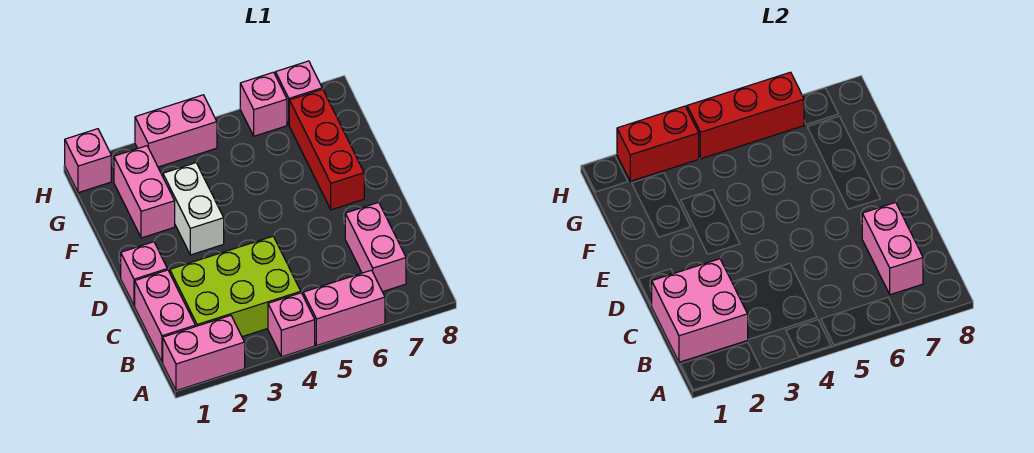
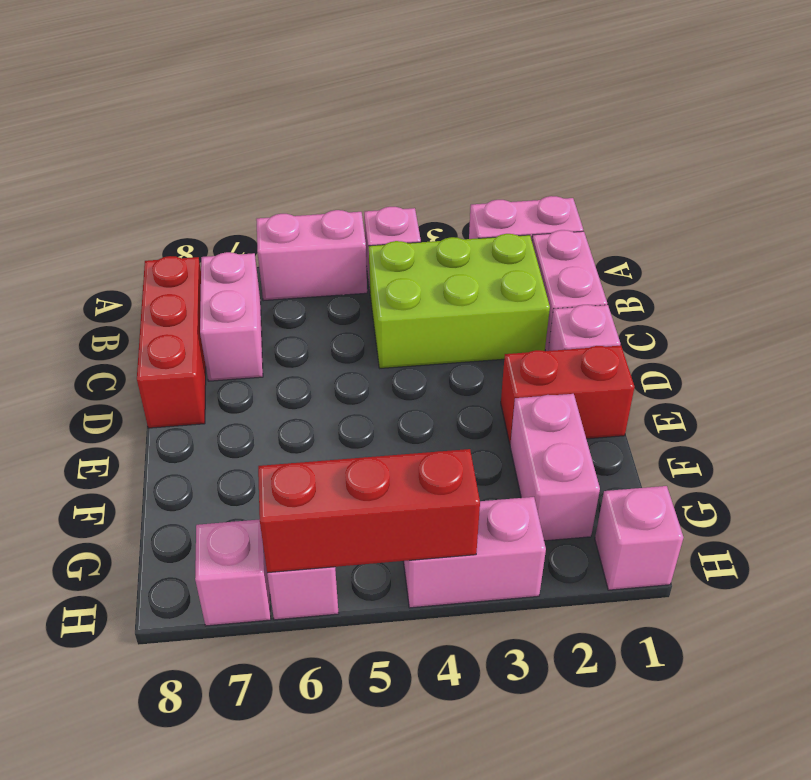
pink 2x2 brick [652,259,748,362] -> none
pink 1x2 brick [862,202,923,295] -> none
white 1x2 brick [163,163,224,255] -> none
red 1x3 brick [289,89,364,210] -> red 1x3 brick moved to [137,256,206,428]
red 1x2 brick [617,106,699,181] -> red 1x2 brick moved to [501,346,634,444]

